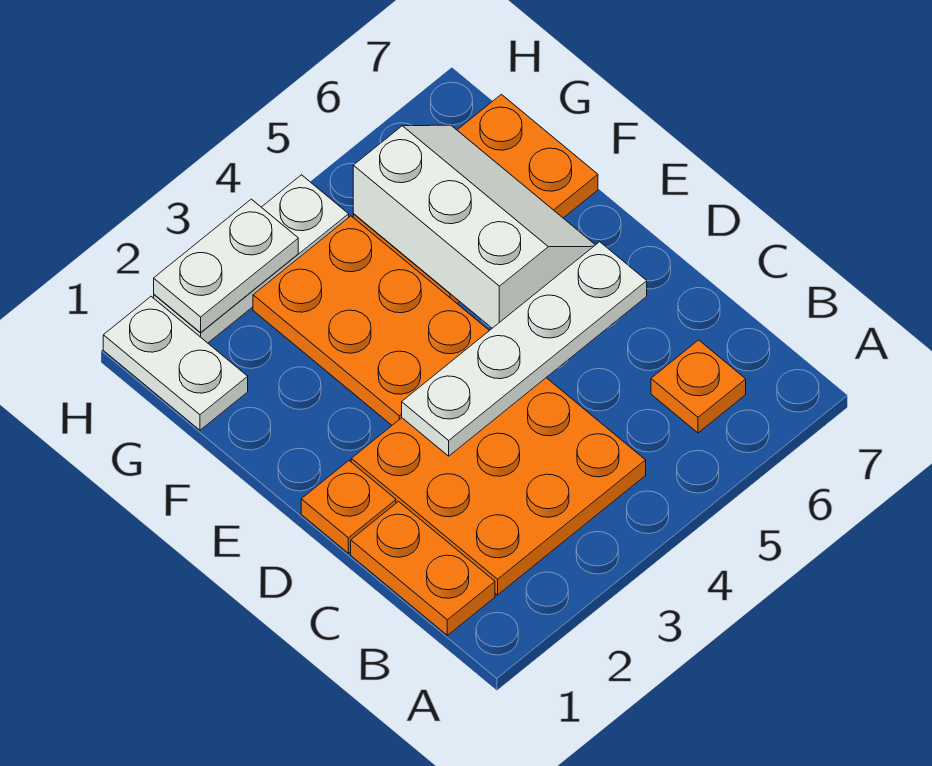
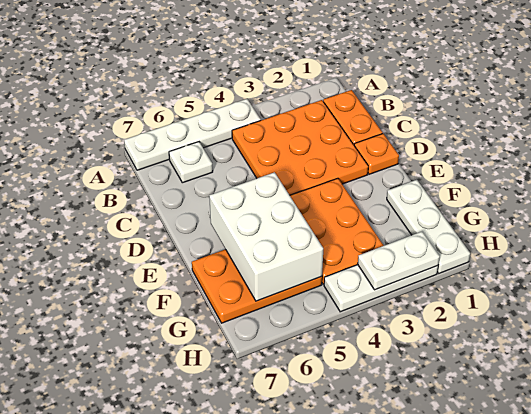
orange 1x1 plate [651,340,746,433] -> white 1x1 plate [169,142,213,183]
white 1x4 plate [402,242,647,456] -> white 1x4 plate moved to [124,99,261,170]
white 2x3 slope [353,125,595,328] -> white 2x3 brick [209,172,323,301]
white 1x2 plate [103,297,248,430] -> white 1x3 plate [387,180,470,273]

